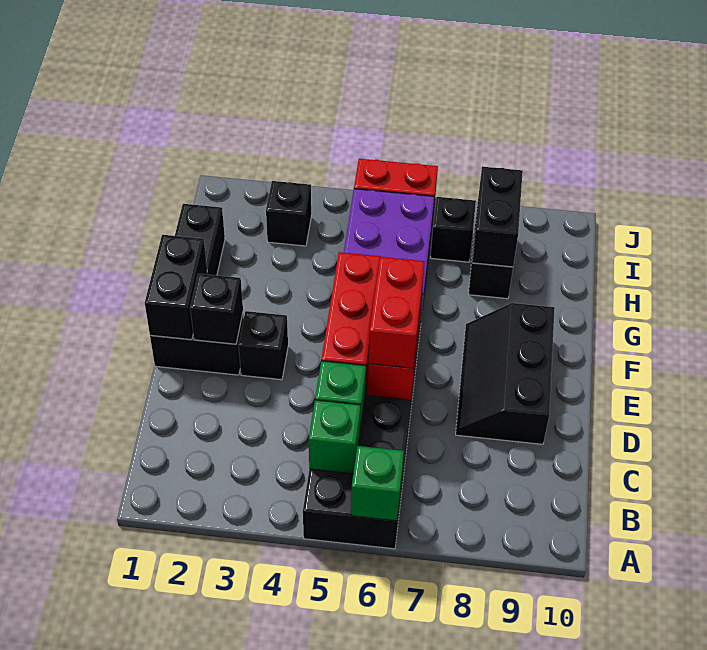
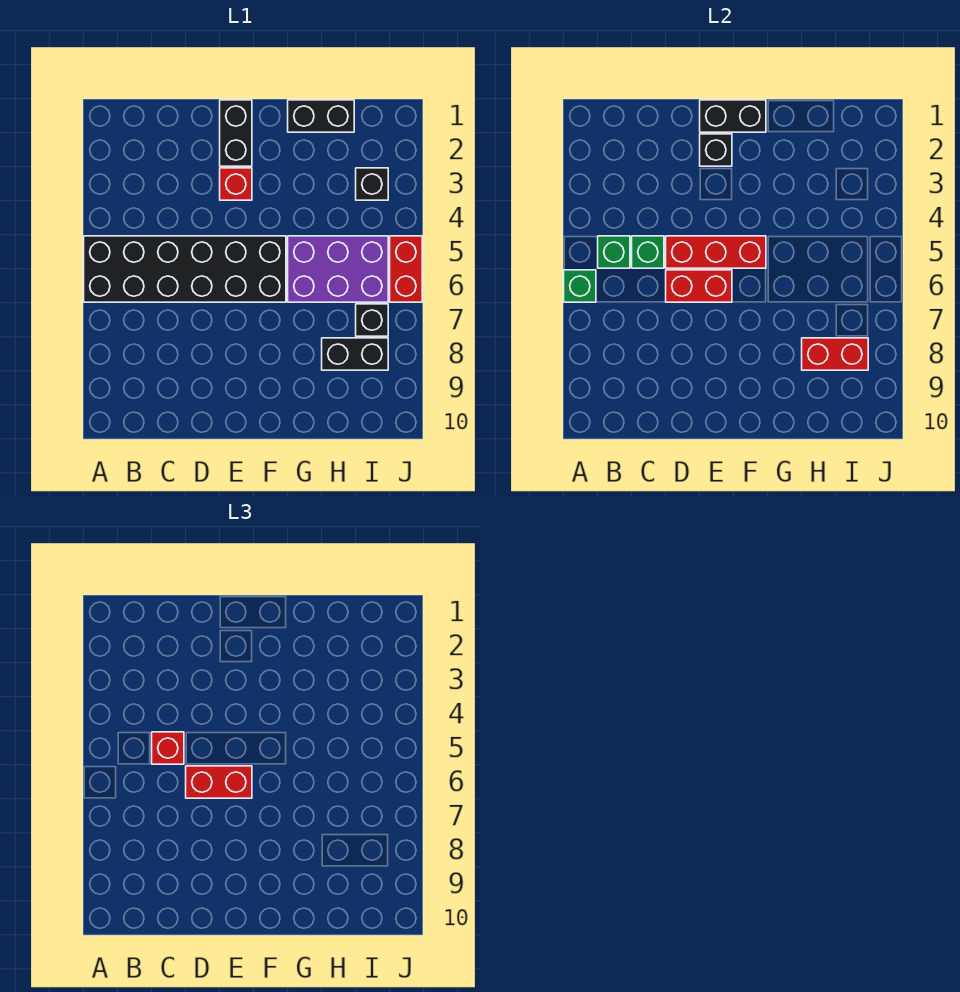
none -> red 1x1 brick [152,732,184,764]
black 2x3 slope [456,303,555,444] -> none
black 1x1 brick [239,311,288,380] -> red 1x1 brick [220,168,252,200]
black 1x2 brick [472,167,523,267] -> red 1x2 brick [802,338,868,370]

